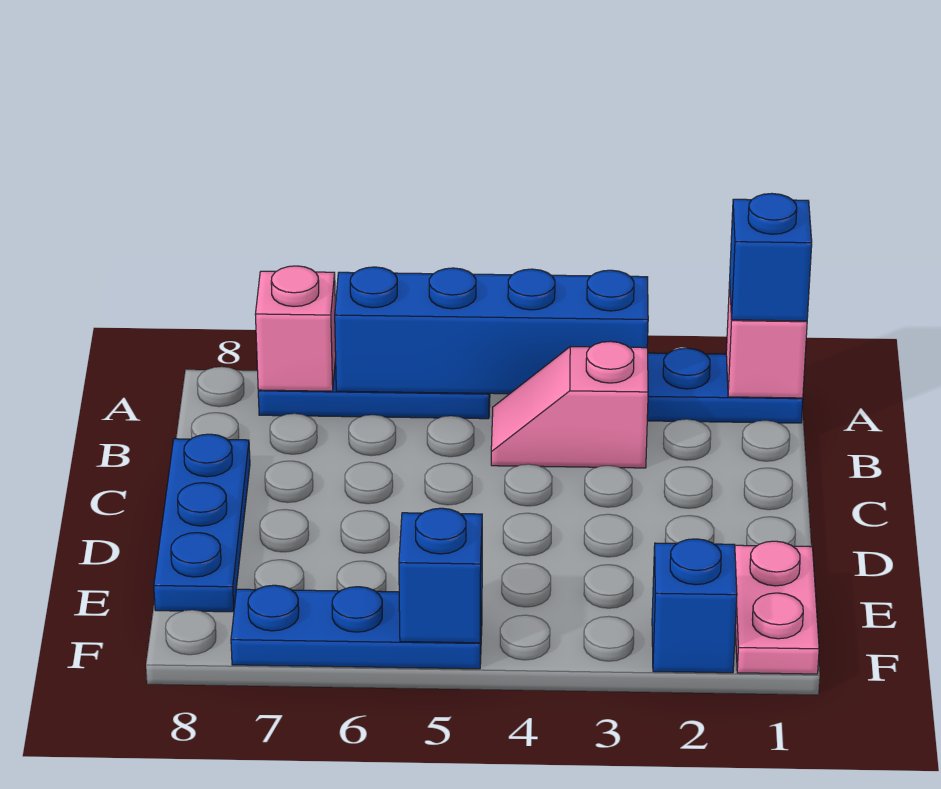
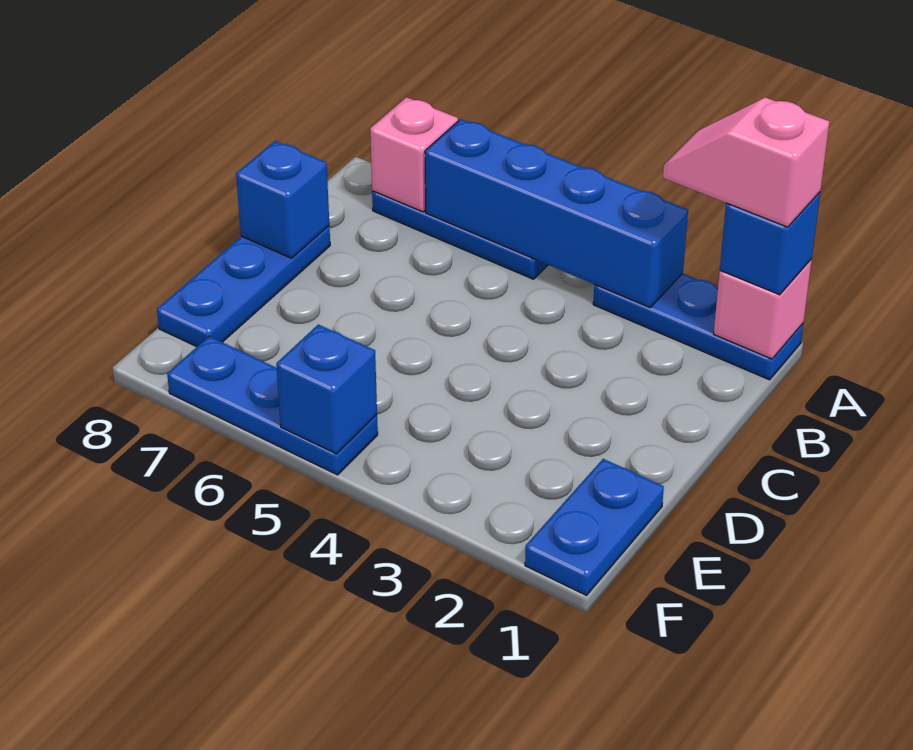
pink 1x2 slope [491,341,648,468] -> pink 1x2 slope moved to [663,97,829,227]
pink 1x2 plate [735,541,819,674] -> blue 1x2 plate [525,459,664,595]
blue 1x1 brick [652,539,737,673] -> blue 1x1 brick moved to [236,141,329,258]

